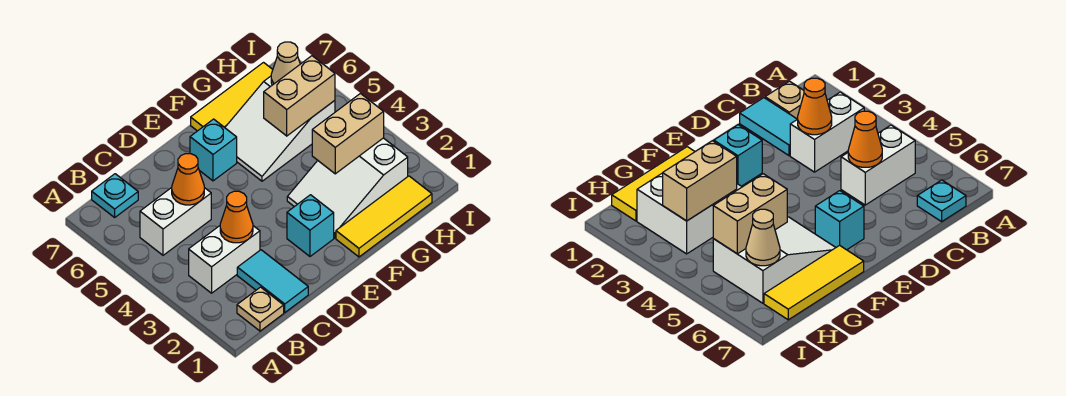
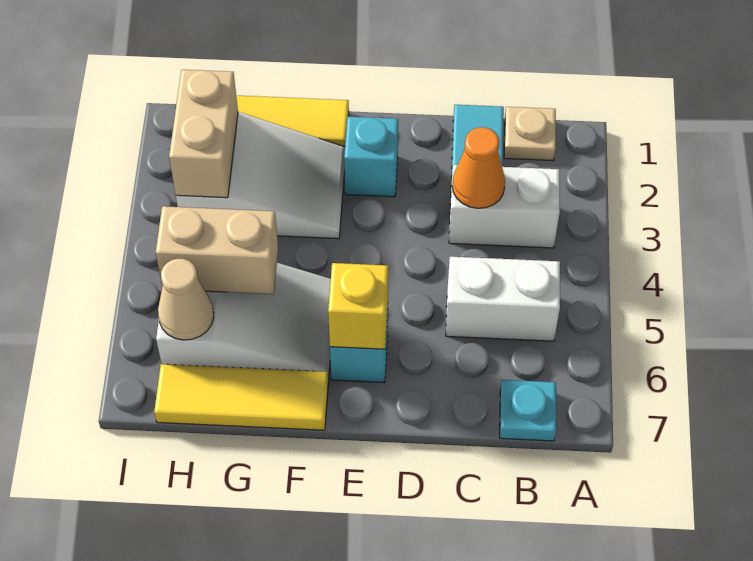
orange 1x1 cone [172,154,204,205] -> none
none -> yellow 1x1 brick [328,263,388,349]
tan 1x2 brick [312,94,384,174] -> tan 1x2 brick turned to [169,70,238,198]

